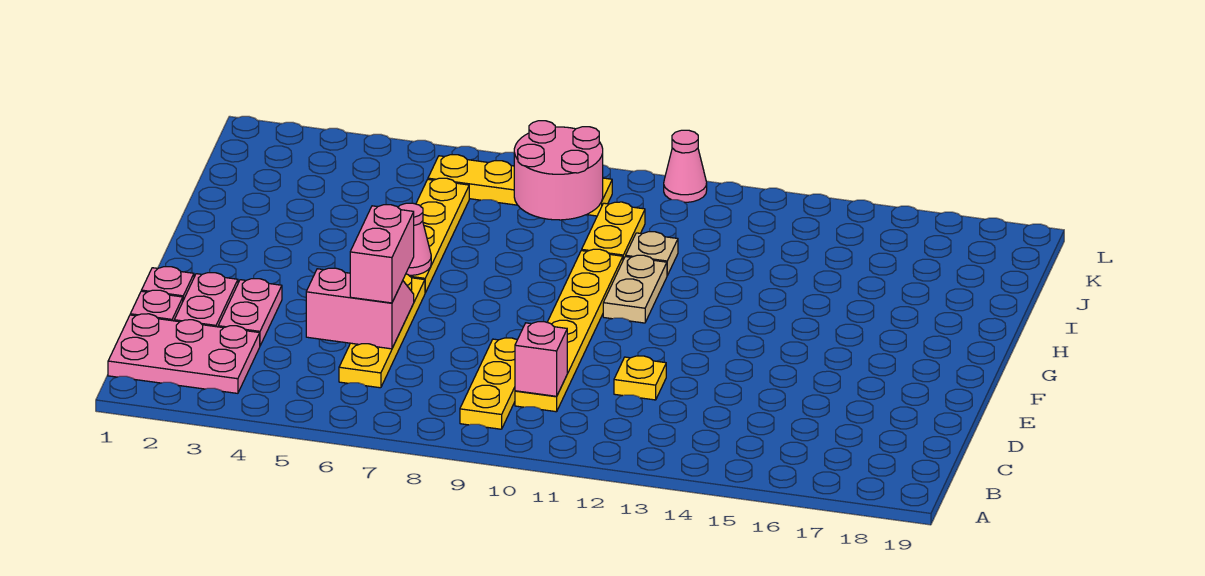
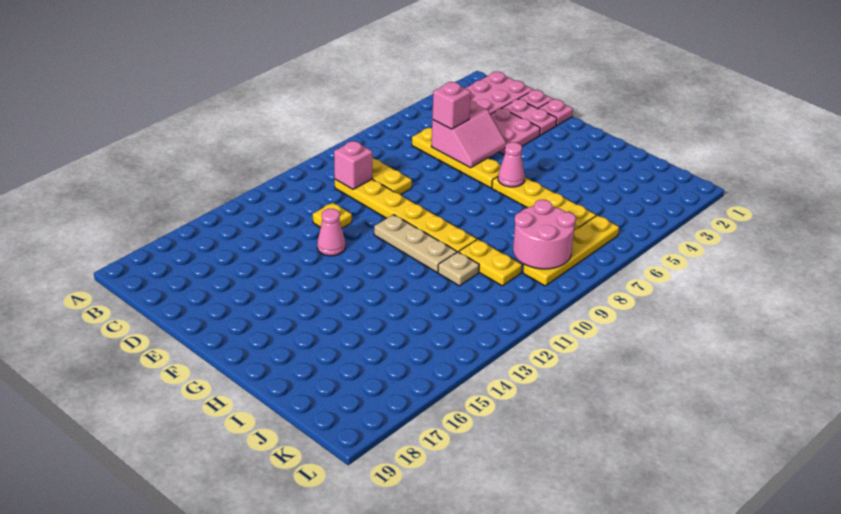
pink 1x2 plate [218,279,282,346] -> pink 2x2 plate [490,108,540,155]
pink 1x2 brick [350,205,414,303] -> pink 1x1 brick [432,82,471,129]
tan 1x2 plate [603,255,667,323] -> tan 1x3 plate [374,215,457,272]
pink 1x1 cone [664,130,707,202] -> pink 1x1 cone moved to [317,209,345,256]

